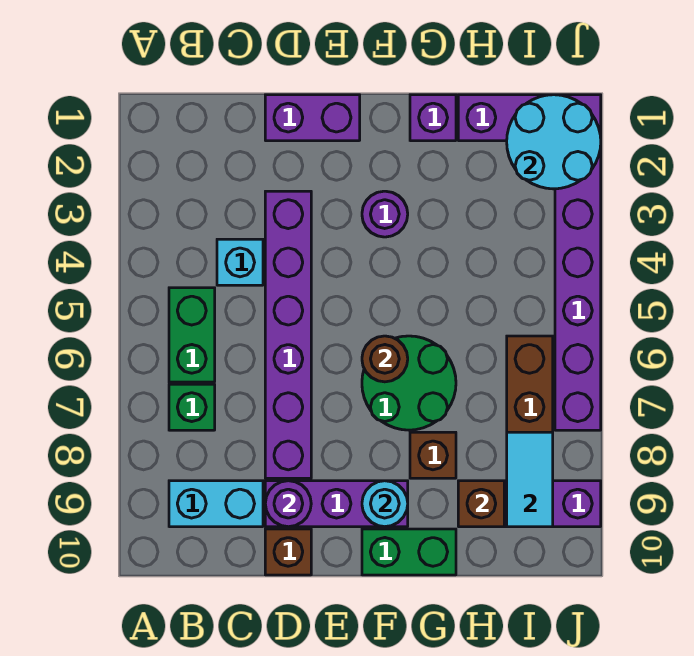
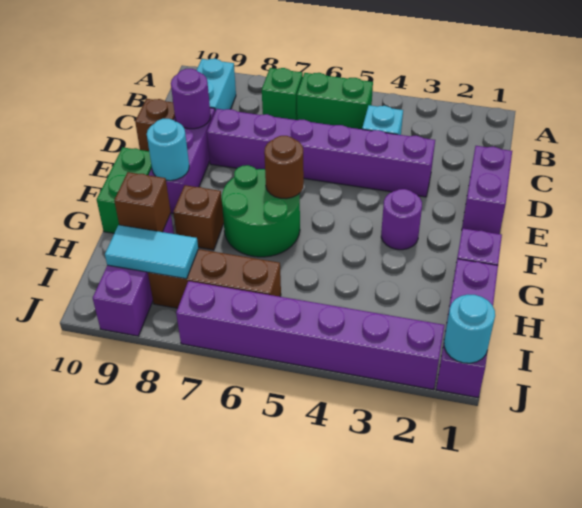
cyan 2x2 round brick [507,95,601,189] -> cyan 1x1 round brick [444,295,495,363]

